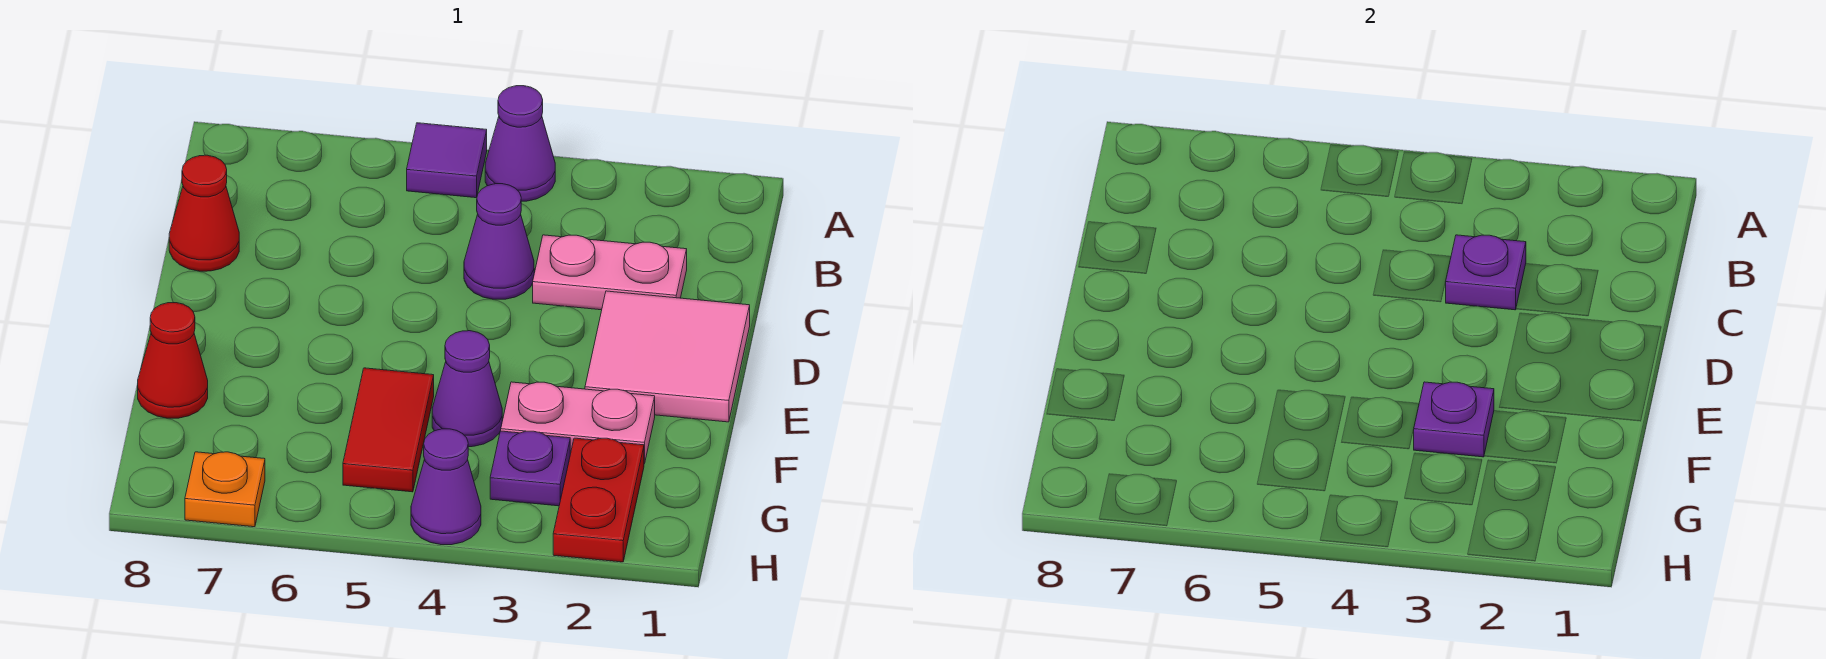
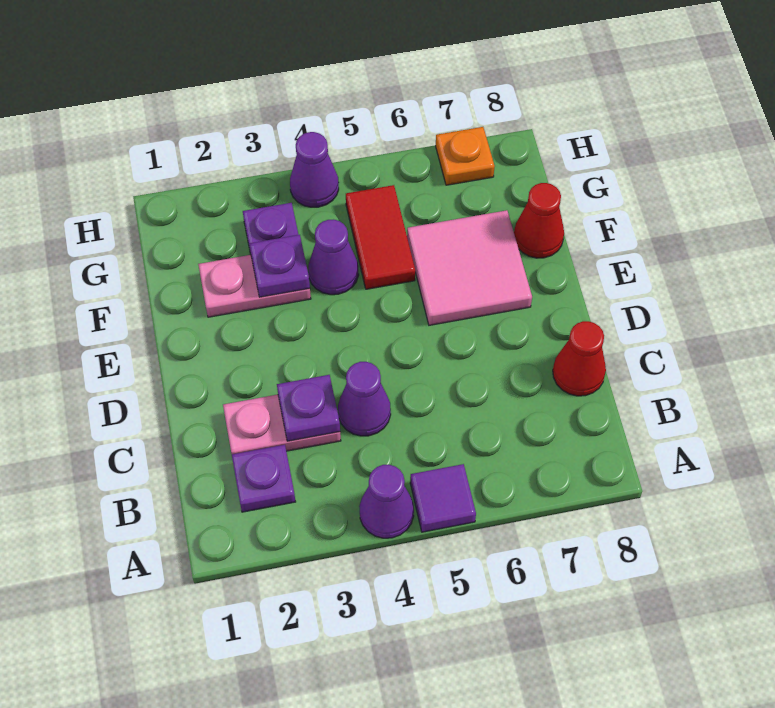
none -> purple 1x1 plate [232,445,296,512]
pink 2x2 tile [585,291,750,422] -> pink 2x2 tile moved to [407,210,532,325]
red 1x2 plate [553,438,644,562] -> none

